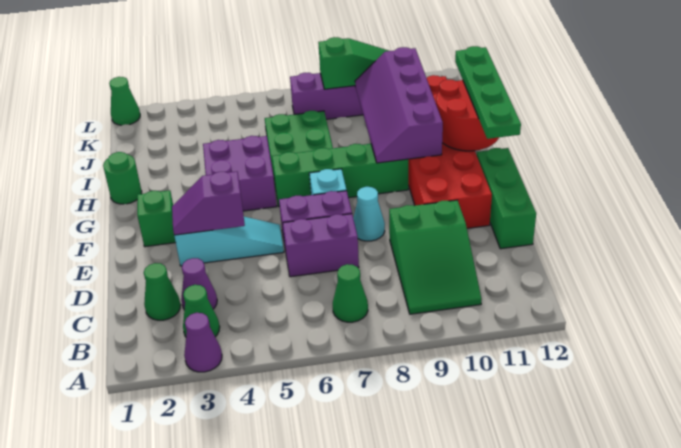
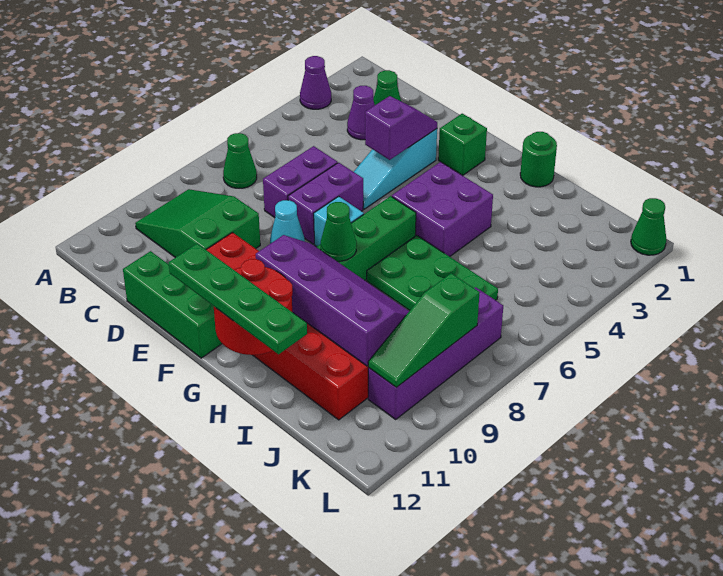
green 1x1 cone [183,285,220,337] -> green 1x1 cone moved to [321,202,356,261]

